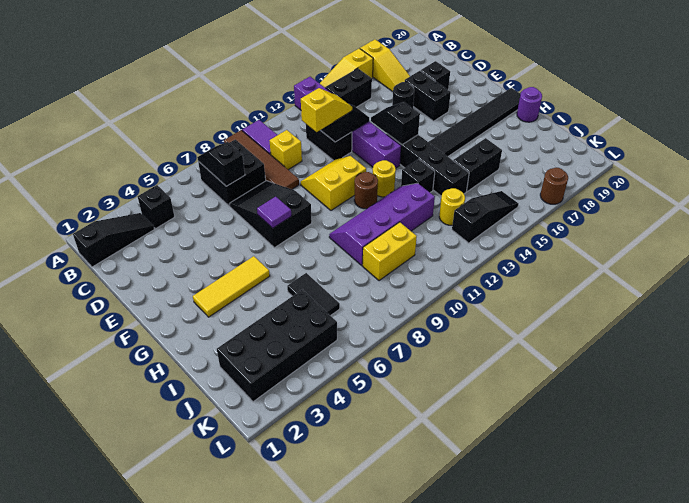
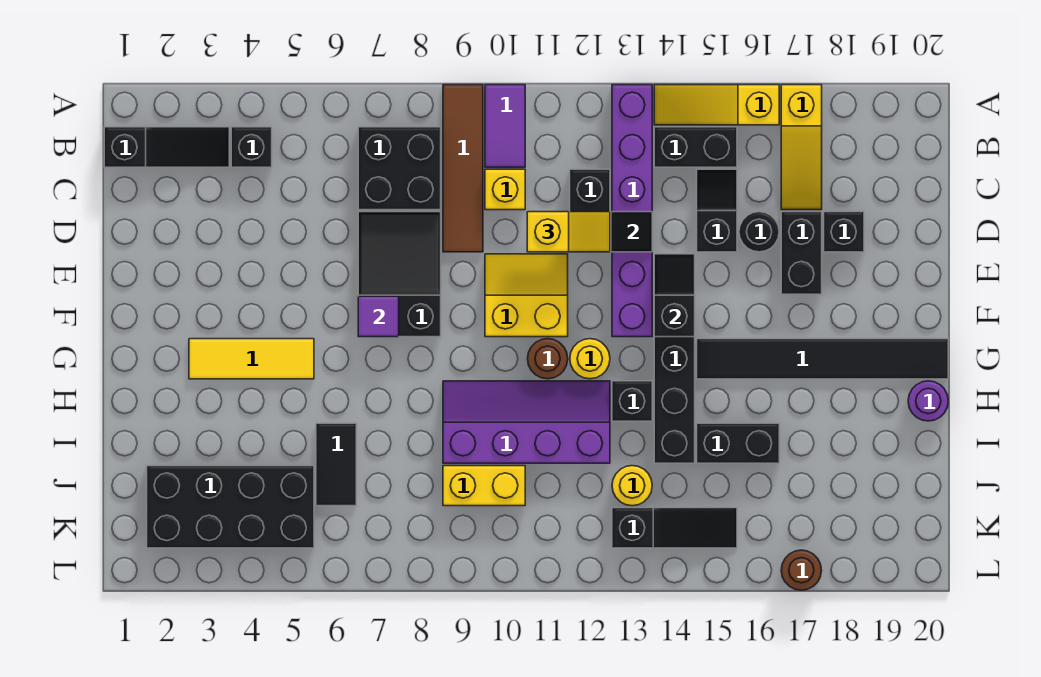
black 1x2 slope [197,142,245,186] -> black 1x2 slope moved to [697,169,737,252]

